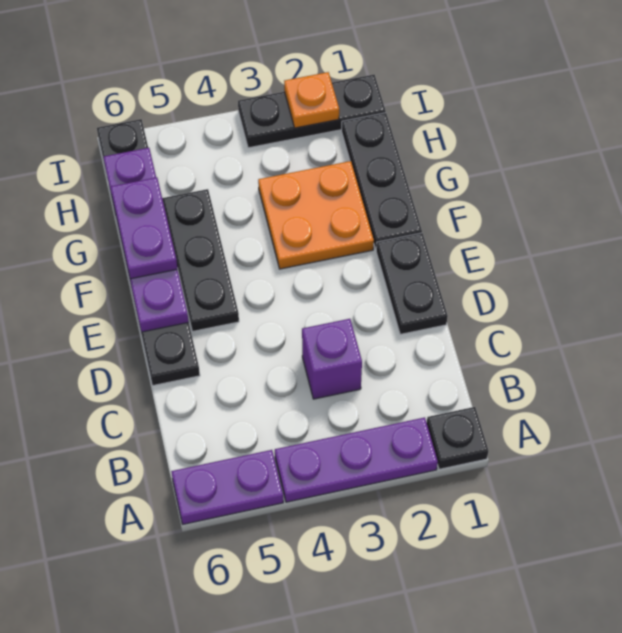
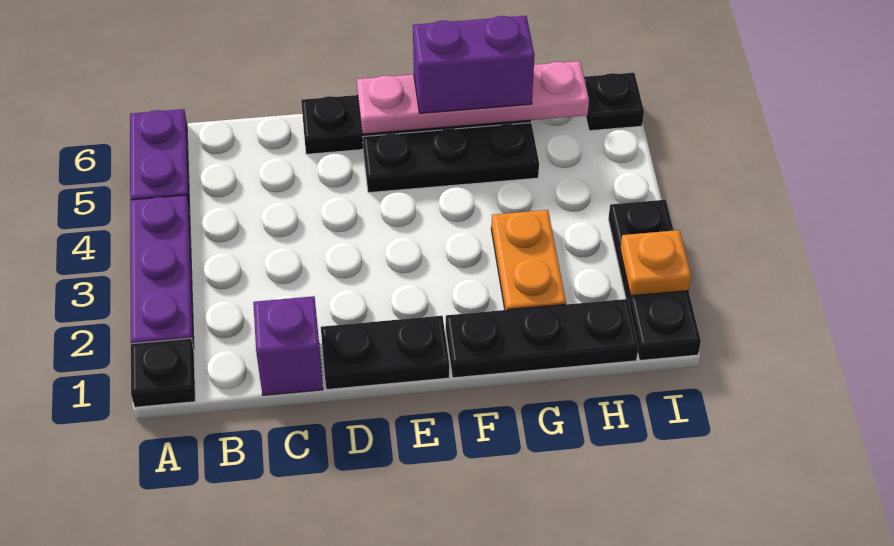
purple 1x1 brick [302,319,362,399] -> purple 1x1 brick moved to [253,296,323,395]
purple 1x4 plate [104,148,189,332] -> pink 1x4 plate [357,61,589,134]
orange 2x2 plate [258,161,374,269] -> orange 1x2 plate [491,210,566,310]
purple 1x2 plate [111,177,178,279] -> purple 1x2 brick [413,16,535,113]

